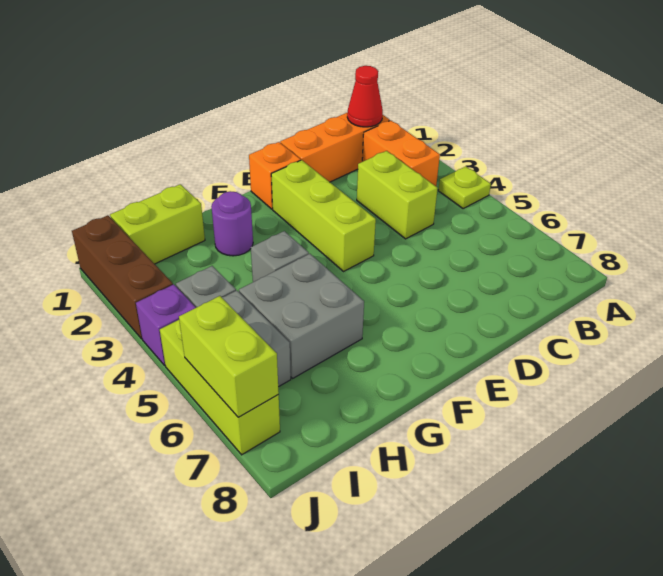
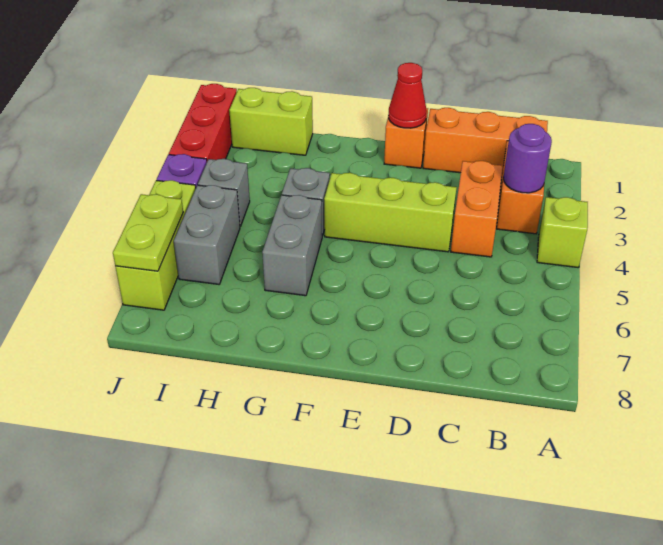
lime 1x1 plate [438,166,491,209] -> lime 1x1 brick [537,197,588,268]
red 1x1 cone [347,66,383,127] -> red 1x1 cone moved to [388,63,427,128]
lime 1x2 brick [357,151,438,239] -> orange 1x2 brick [451,161,502,257]
lime 1x3 brick [271,160,376,272] -> lime 1x3 brick turned to [324,173,457,252]
purple 1x1 round brick [211,191,253,256] -> purple 1x1 round brick moved to [503,124,552,193]
grey 2x2 brick [239,254,364,379] -> grey 1x2 brick [262,195,322,296]
brown 1x3 brick [72,215,173,339] -> red 1x3 brick [169,84,237,161]
lime 1x2 brick [179,296,279,417] -> lime 1x2 plate [113,194,183,271]

